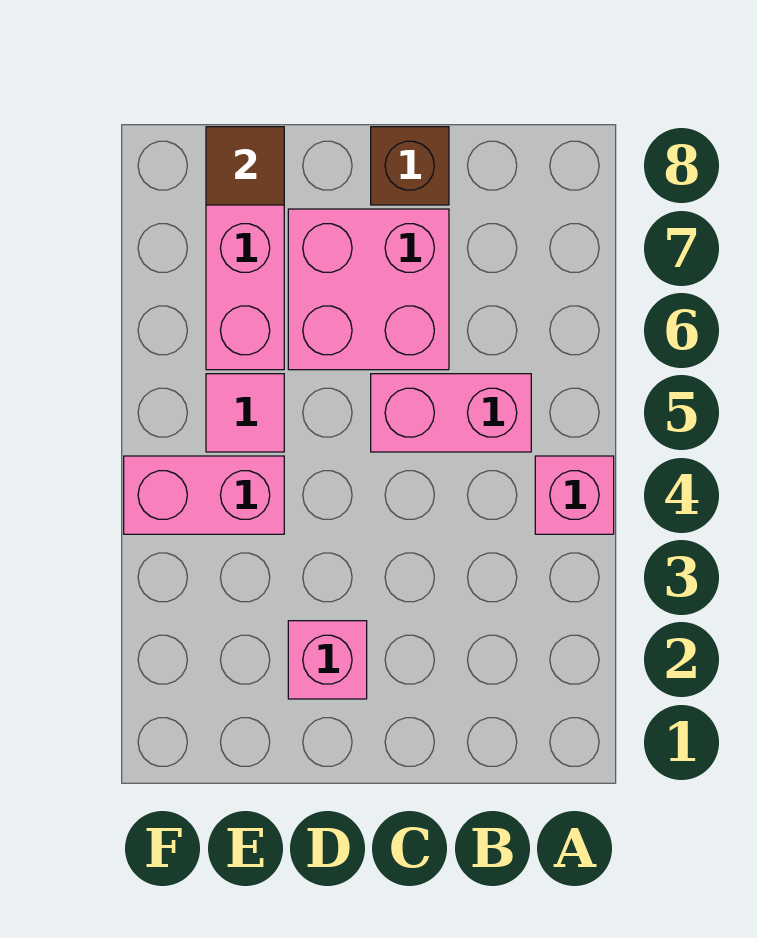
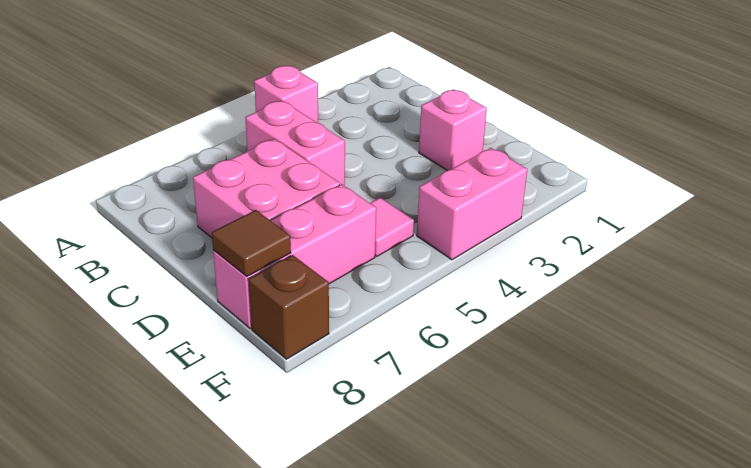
brown 1x1 brick [371,127,449,205] -> brown 1x1 brick moved to [249,255,329,359]
pink 1x2 brick [124,456,284,534] -> pink 1x2 brick turned to [417,148,527,260]

